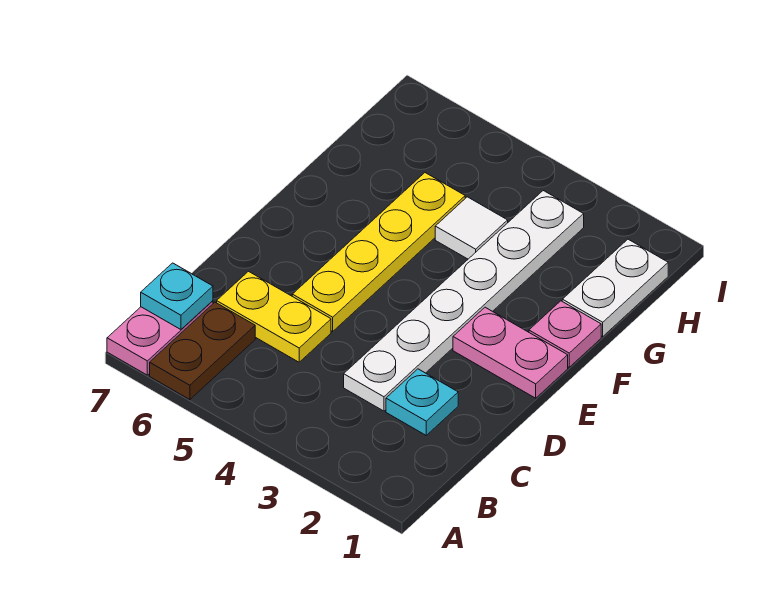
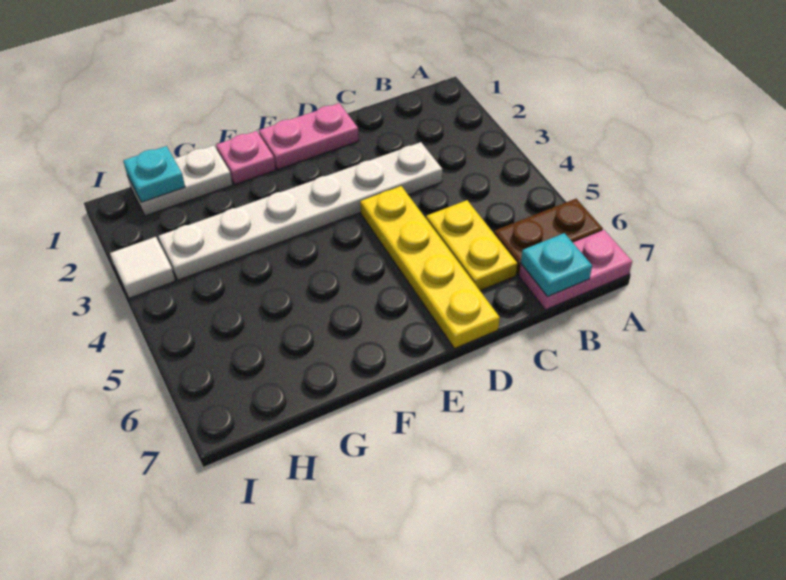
cyan 1x1 plate [386,369,458,435] -> cyan 1x1 plate moved to [123,146,185,202]
yellow 1x4 plate [292,173,465,331] -> yellow 1x4 plate turned to [360,186,500,349]
pink 1x2 plate [453,307,568,398] -> pink 1x2 plate turned to [259,103,359,169]
white 1x1 tile [435,197,508,259] -> white 1x1 tile moved to [110,237,175,298]

